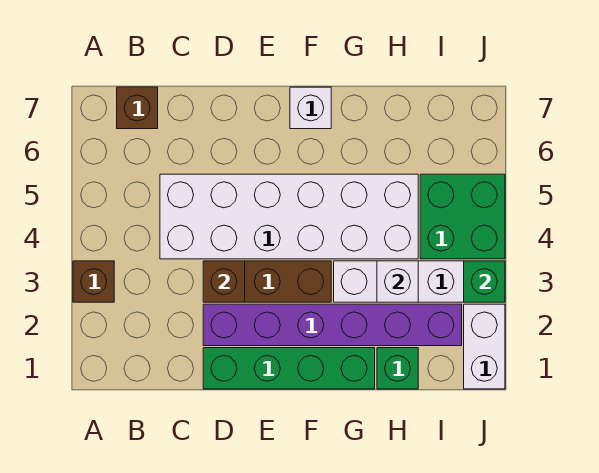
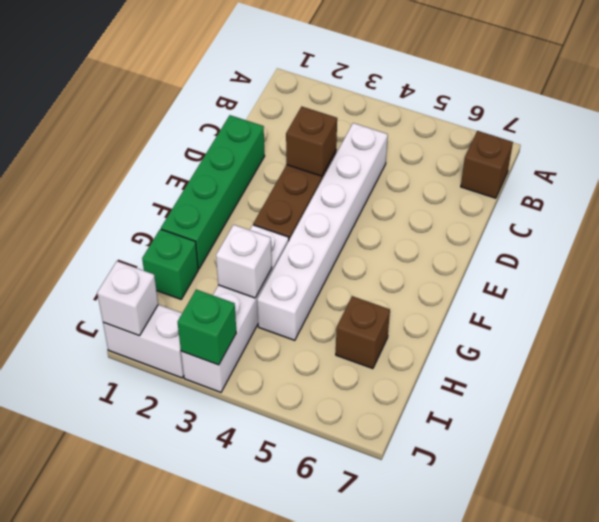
brown 1x1 brick [73,261,114,302] -> brown 1x1 brick moved to [336,296,390,369]
white 2x6 brick [160,174,418,259] -> white 1x6 brick [257,123,388,340]
purple 1x6 brick [203,304,462,346] -> none
white 1x1 brick [290,87,331,129] -> white 1x1 brick moved to [97,261,158,336]
green 2x2 brick [420,174,505,259] -> none

